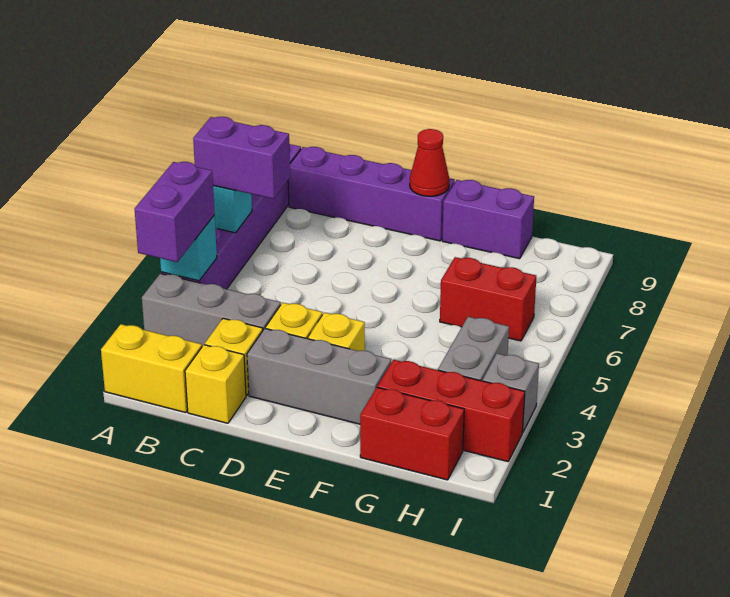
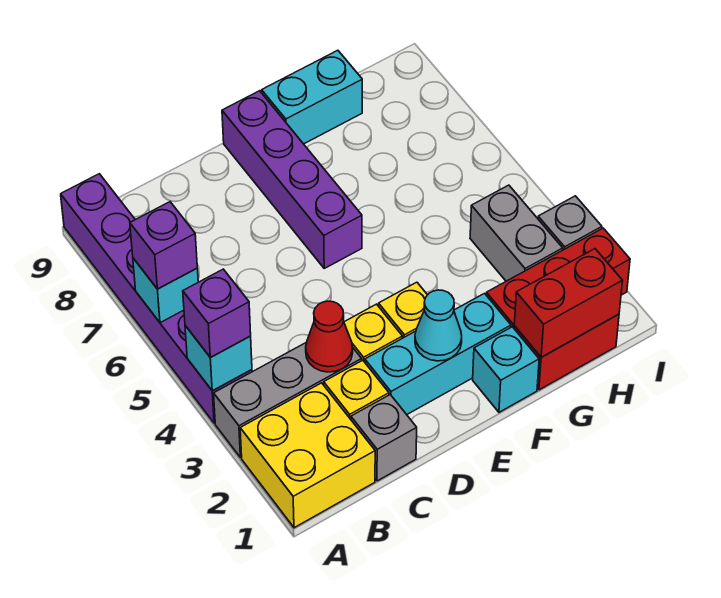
yellow 1x2 brick [101,324,202,413] -> yellow 2x2 brick [240,383,375,528]
purple 1x2 brick [135,162,215,262] -> purple 1x1 brick [183,269,251,358]
purple 1x2 brick [193,117,290,199] -> purple 1x1 brick [130,202,197,289]
purple 1x4 brick [288,147,455,241] -> purple 1x4 brick turned to [222,91,362,268]
yellow 1x1 brick [185,345,246,423] -> grey 1x1 brick [351,395,417,481]
grey 1x3 brick [247,328,391,424] -> cyan 1x3 brick [365,294,511,415]
none -> cyan 1x1 cone [415,290,462,361]
red 1x1 cone [410,129,449,196] -> red 1x1 cone moved to [306,301,353,372]
none -> cyan 1x1 brick [473,327,539,412]
purple 1x2 brick [442,180,534,259] -> cyan 1x2 brick [262,50,362,144]
red 1x2 brick [440,257,536,341] -> red 1x2 brick moved to [514,249,622,357]

